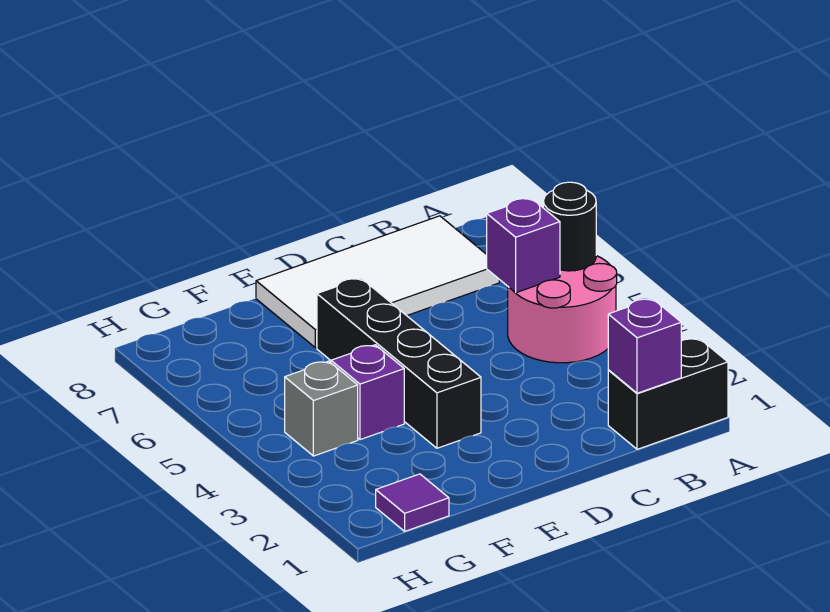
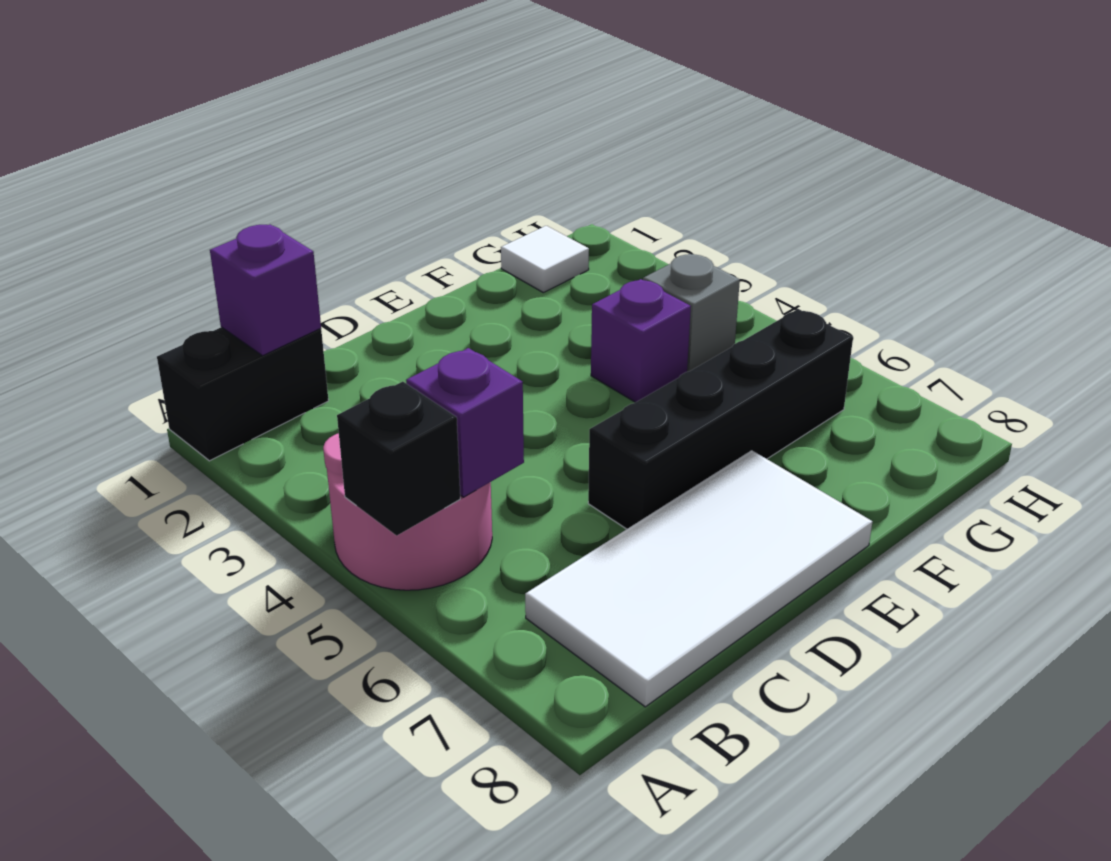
black 1x1 round brick [543,182,596,271] -> black 1x1 brick [337,382,460,536]
black 1x4 brick [317,278,481,448] -> black 1x4 brick turned to [588,309,853,529]
purple 1x1 tile [376,474,449,531] -> white 1x1 tile [501,226,589,293]

